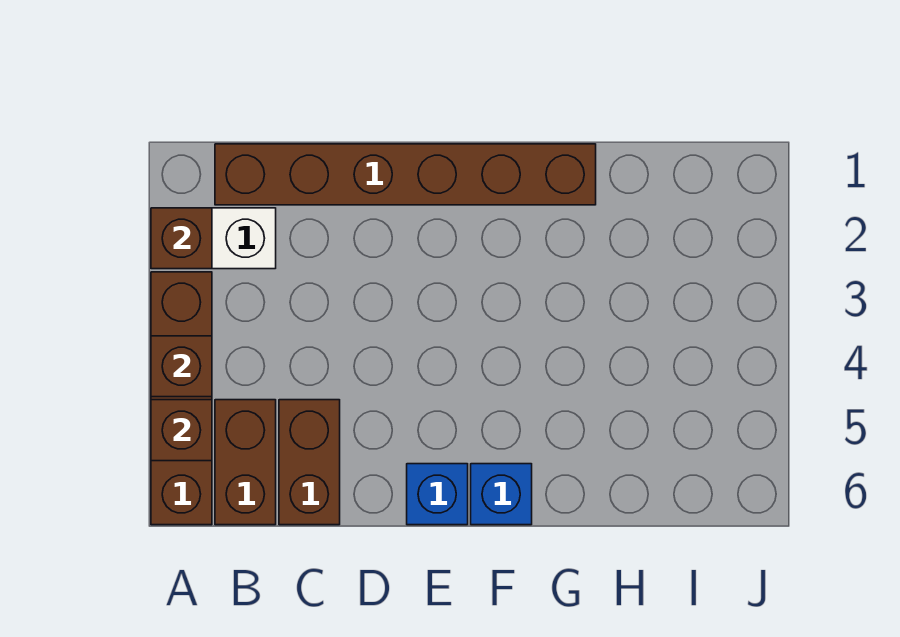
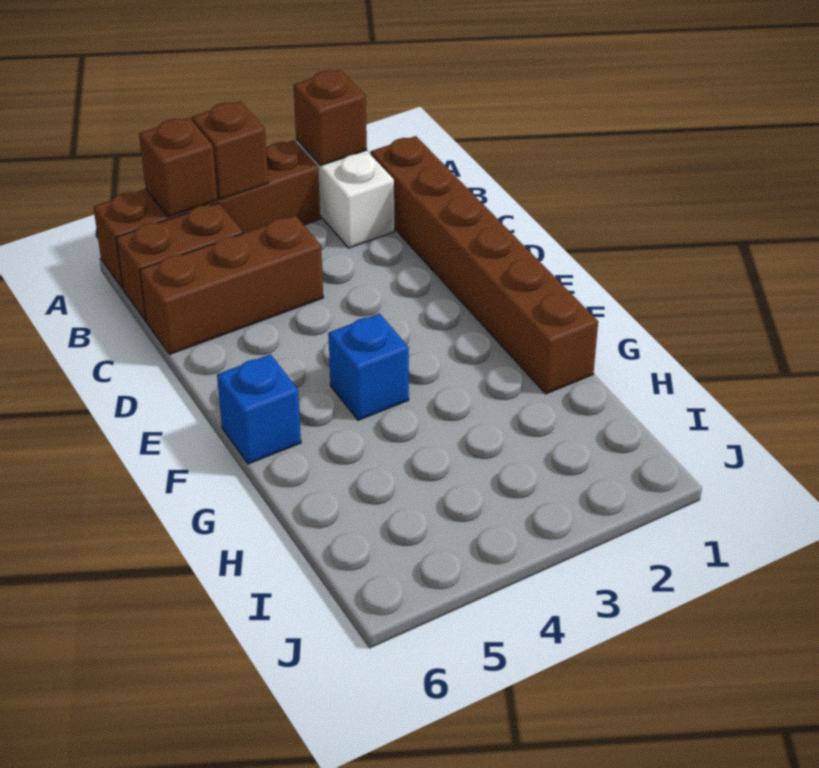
brown 1x2 brick [279,400,340,525] -> brown 1x3 brick [140,216,323,354]
blue 1x1 brick [407,464,468,525] -> blue 1x1 brick moved to [328,314,409,420]

